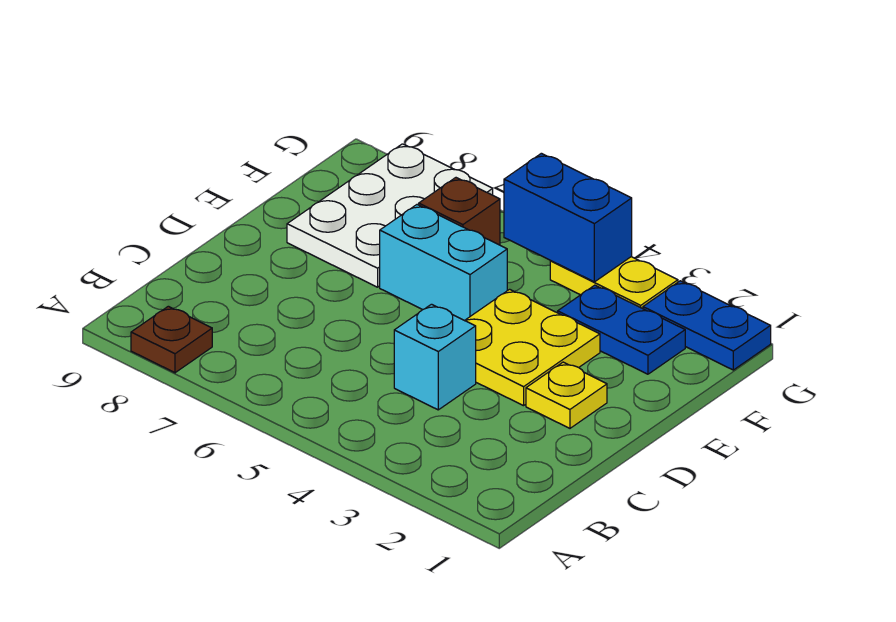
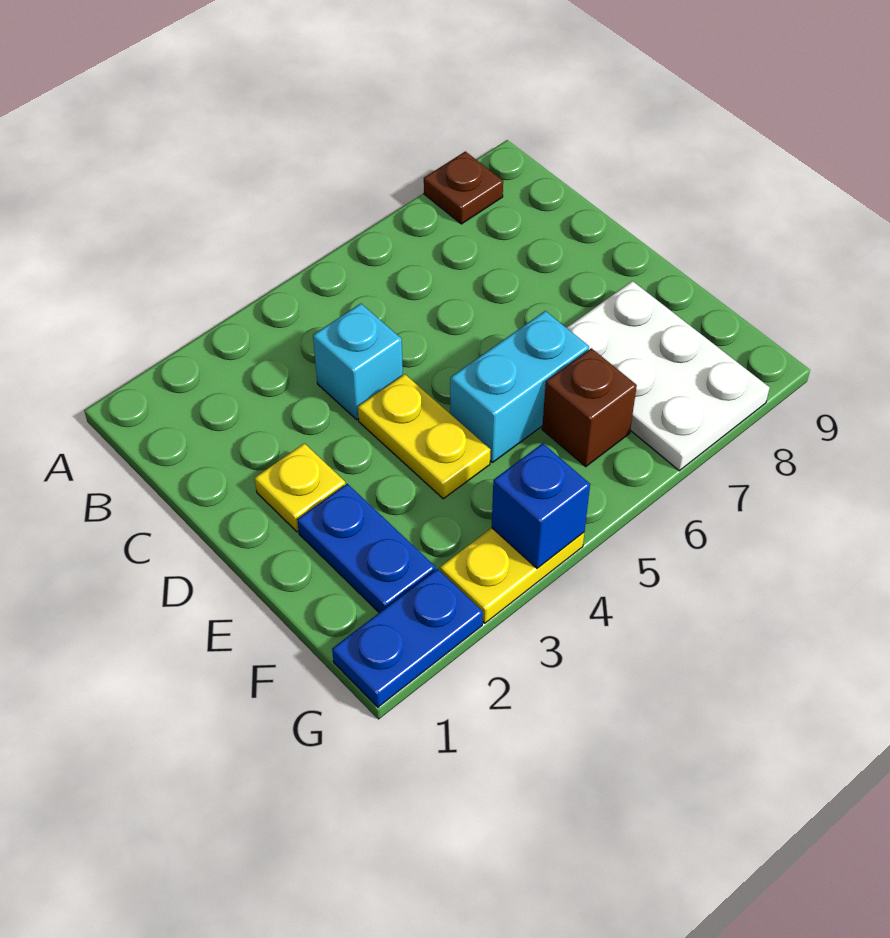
yellow 2x2 plate [465,289,600,406] -> yellow 1x2 plate [358,374,490,499]
blue 1x2 plate [558,285,685,374] -> blue 1x2 plate turned to [297,484,435,613]
blue 1x2 brick [504,153,632,282] -> blue 1x1 brick [492,443,590,568]

